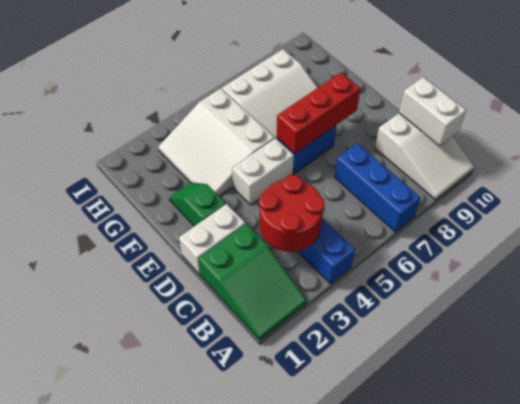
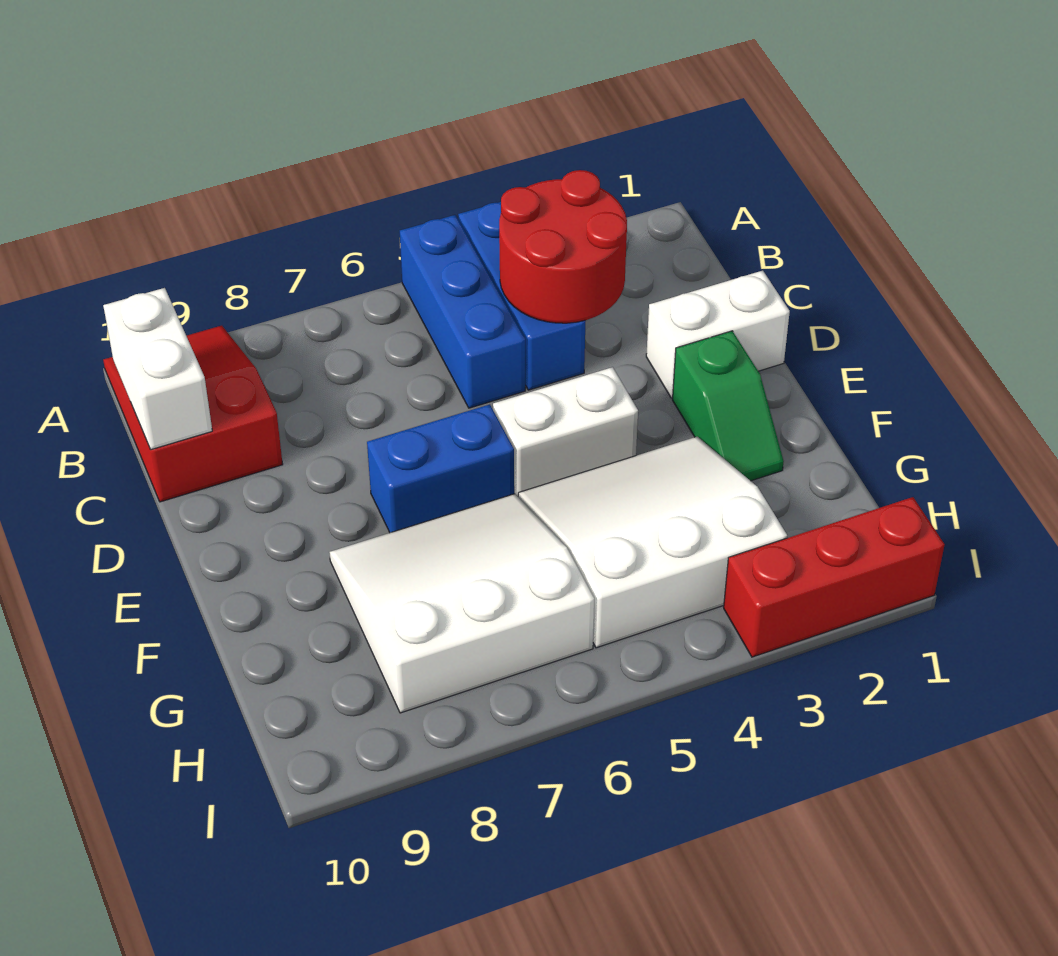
green 2x3 slope [198,224,307,340] -> none
blue 1x3 brick [335,143,420,232] -> blue 1x3 brick moved to [400,215,525,408]
white 2x3 slope [375,113,474,200] -> red 2x3 slope [103,326,283,502]
red 1x3 brick [277,72,360,154] -> red 1x3 brick moved to [724,497,945,657]
white 3x3 slope [158,88,275,196] -> white 3x3 slope turned to [518,437,787,648]

